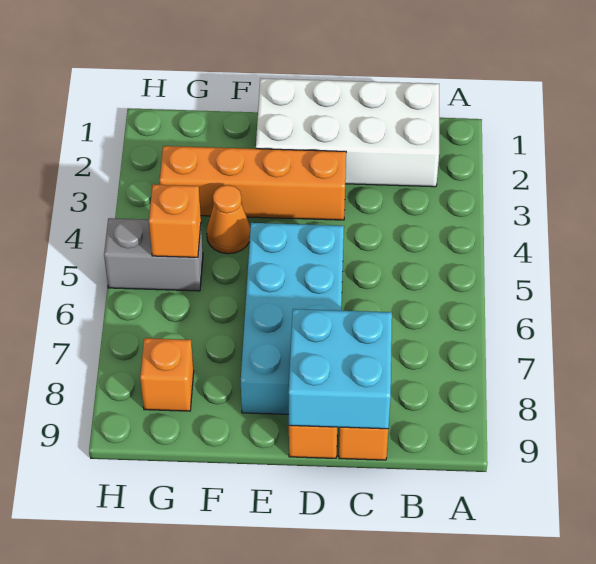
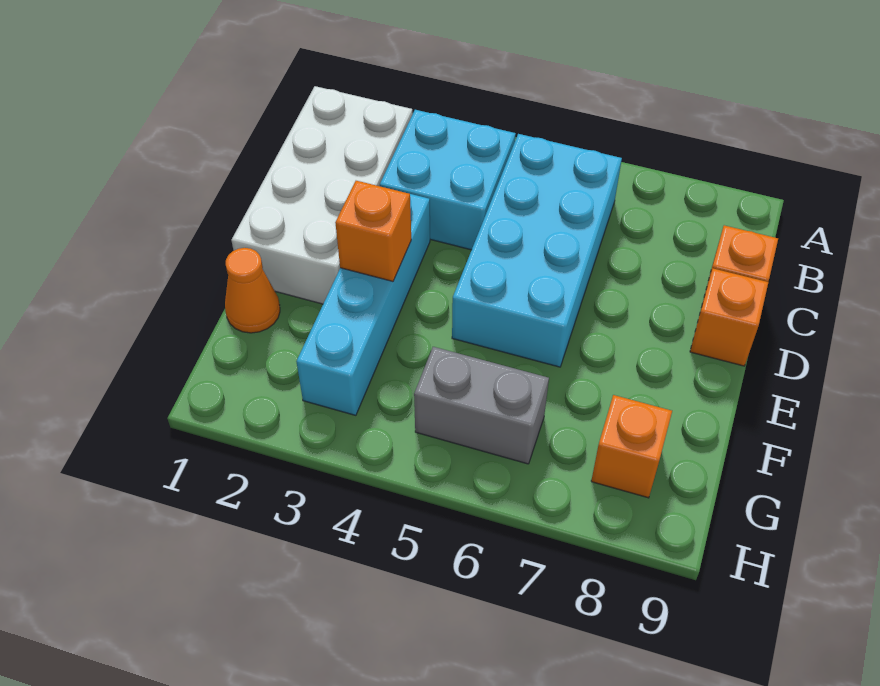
cyan 2x2 brick [289,309,392,429] -> cyan 2x2 brick moved to [380,110,516,250]
orange 1x4 brick [160,146,346,220] -> cyan 1x4 brick [296,194,430,415]
cyan 2x4 brick [241,223,344,414] -> cyan 2x4 brick turned to [452,134,622,367]
orange 1x1 cone [207,185,250,254] -> orange 1x1 cone moved to [225,248,280,333]
grey 1x2 brick [104,218,203,291] -> grey 1x2 brick turned to [414,347,549,464]
orange 1x1 brick [149,184,201,257] -> orange 1x1 brick moved to [335,181,411,281]

